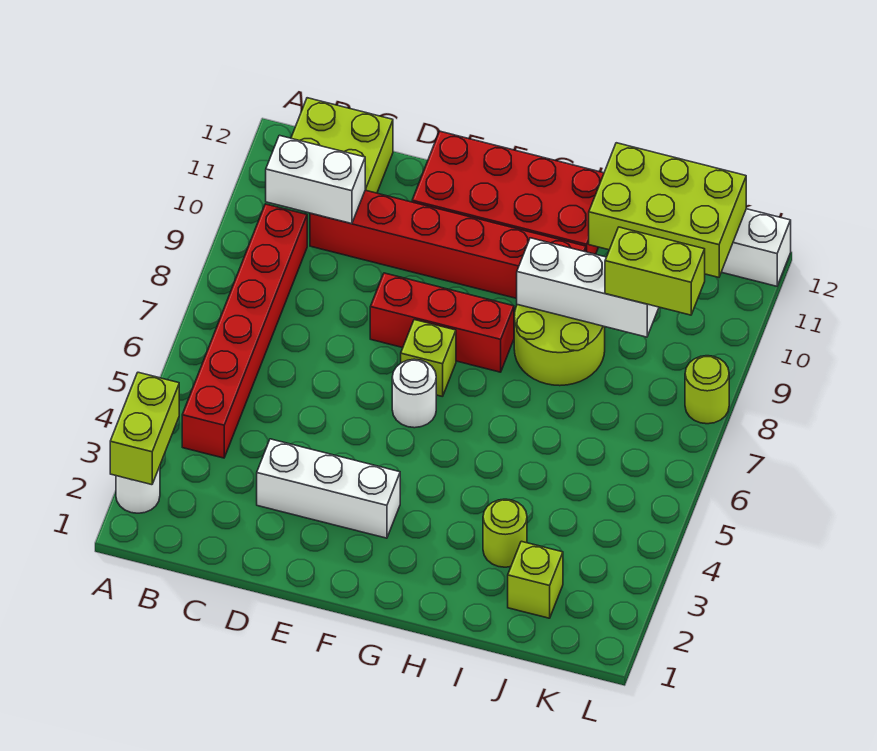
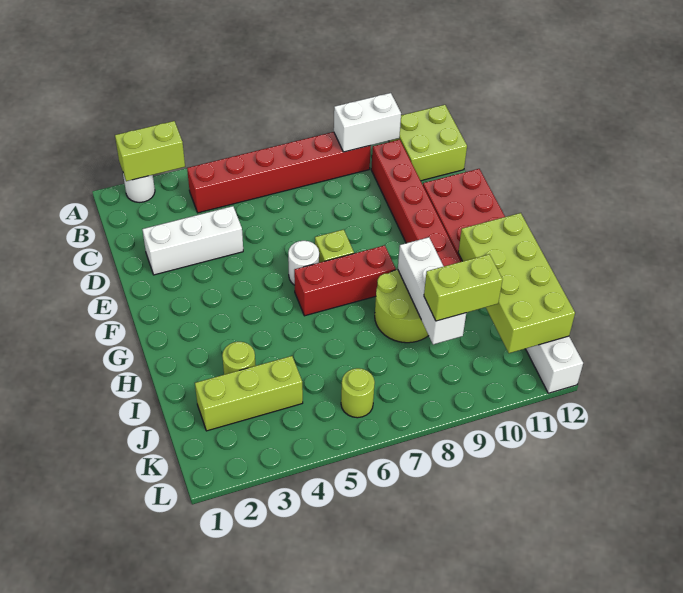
white 1x2 brick [266,135,365,224] -> white 1x2 brick turned to [334,93,401,152]
white 1x3 brick [257,439,400,538] -> white 1x3 brick turned to [142,206,243,275]
red 1x3 brick [370,273,514,372] -> red 1x3 brick turned to [294,245,396,316]
lime 2x3 brick [589,143,746,277] -> lime 2x4 brick [458,213,575,353]
lime 1x1 brick [508,541,563,618] -> lime 1x3 brick [195,356,303,431]
lime 1x2 brick [605,227,705,315] -> lime 1x2 brick turned to [424,254,503,321]
lime 1x1 round brick [685,356,729,424] -> lime 1x1 round brick moved to [341,368,375,418]

